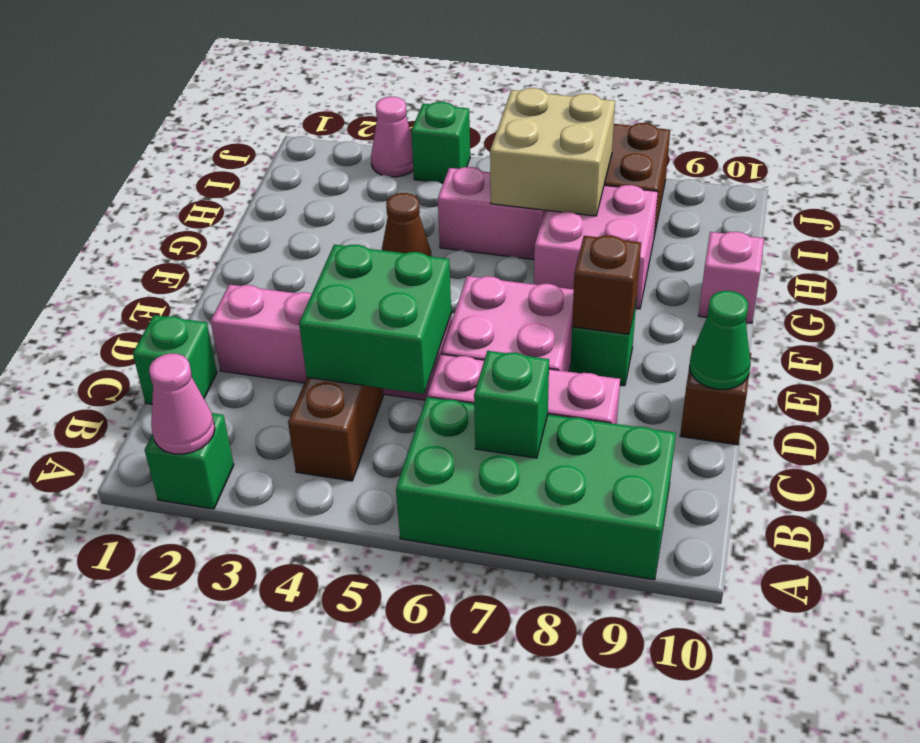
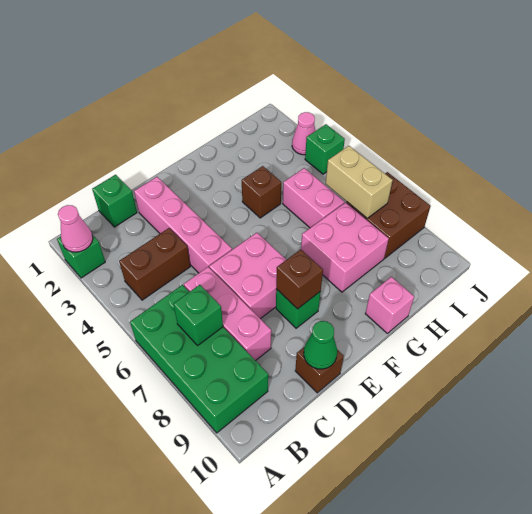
green 2x2 brick [299,245,451,394] -> none
brown 1x1 cone [382,193,431,256] -> brown 1x1 brick [242,166,281,218]
tan 2x2 brick [490,88,615,216] -> tan 1x2 brick [326,146,393,218]

